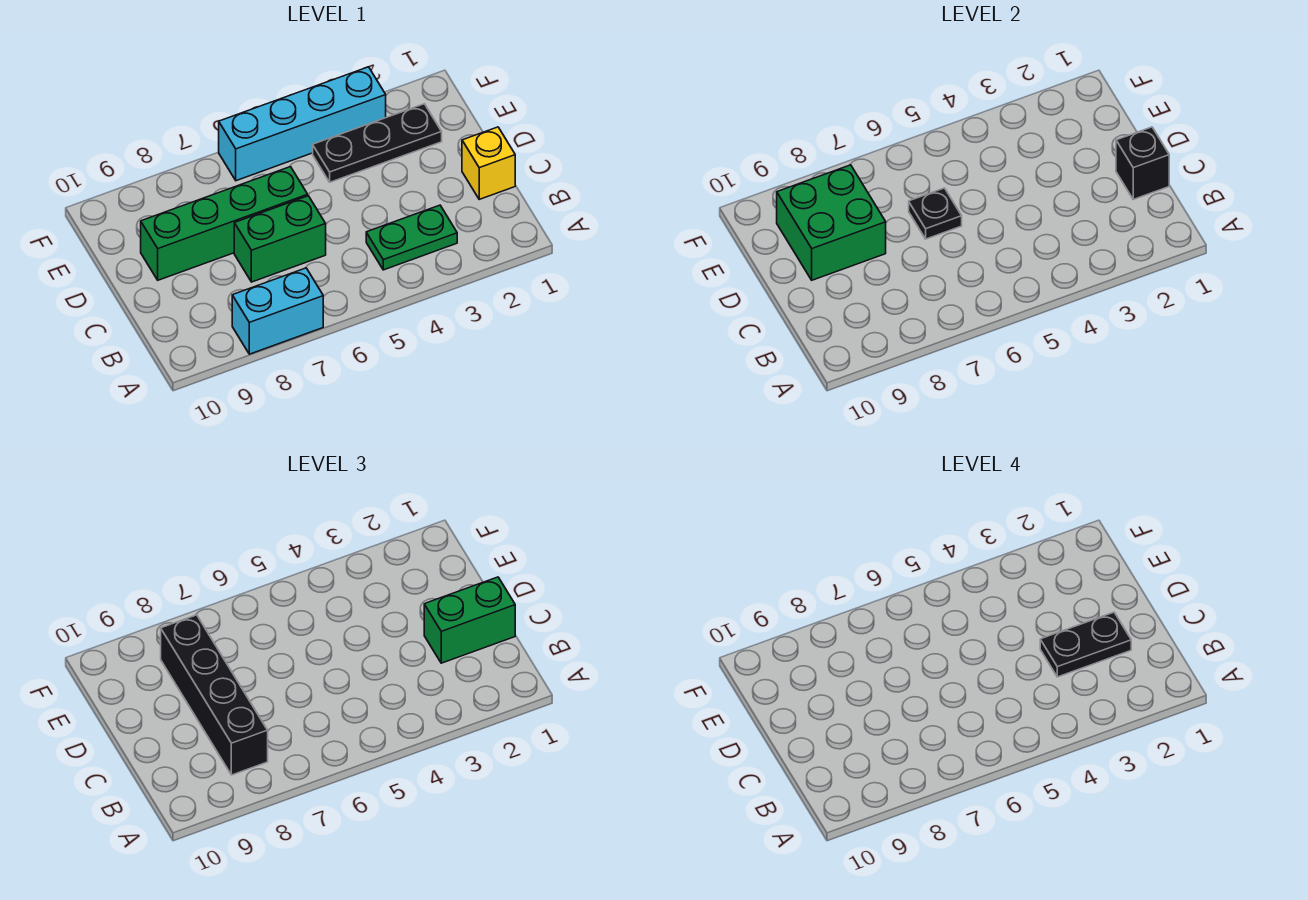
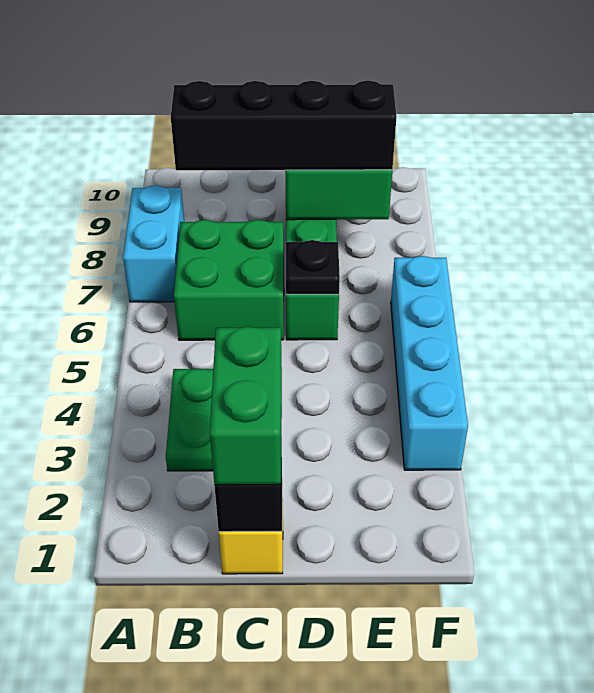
black 1x2 plate [1040,612,1131,677] -> none
green 1x2 brick [234,196,326,282] -> green 2x2 brick [174,220,284,340]
black 1x3 plate [313,104,442,182] -> none

